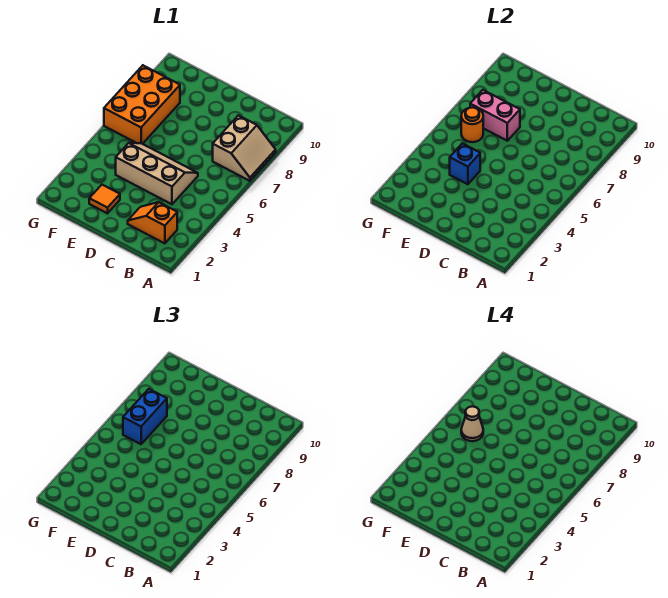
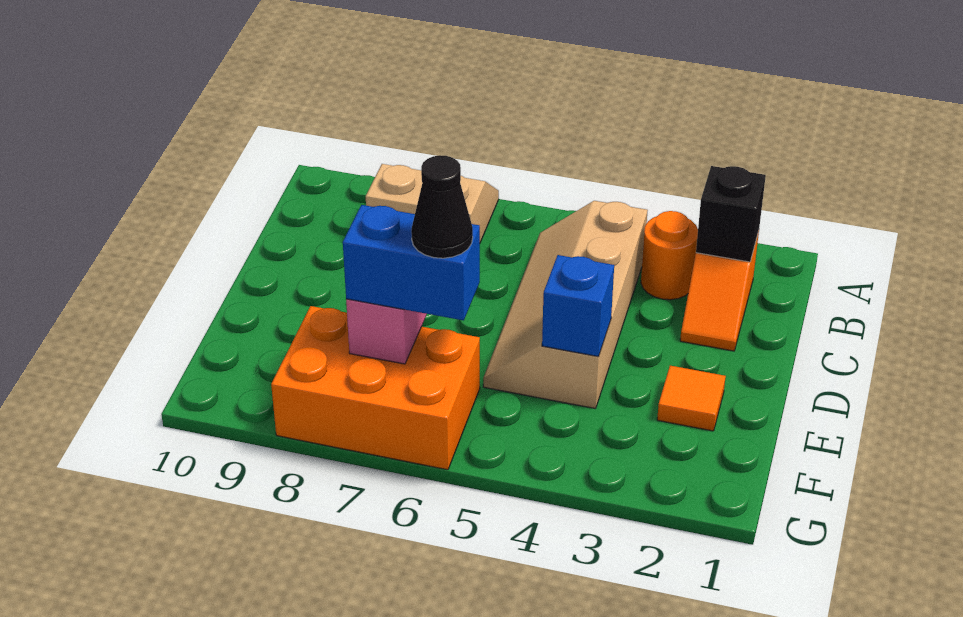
none -> black 1x1 brick [696,166,766,262]
tan 2x3 slope [116,143,198,204] -> tan 2x4 slope [483,201,648,409]
orange 1x1 round brick [461,107,483,142] -> orange 1x1 round brick moved to [641,211,698,300]
tan 1x1 cone [461,406,483,441] -> black 1x1 cone [411,155,473,258]

